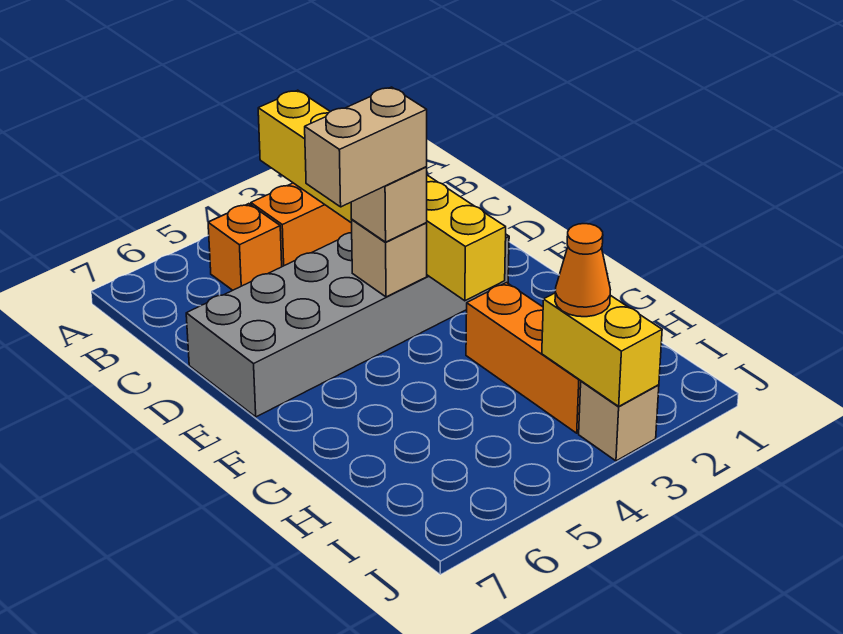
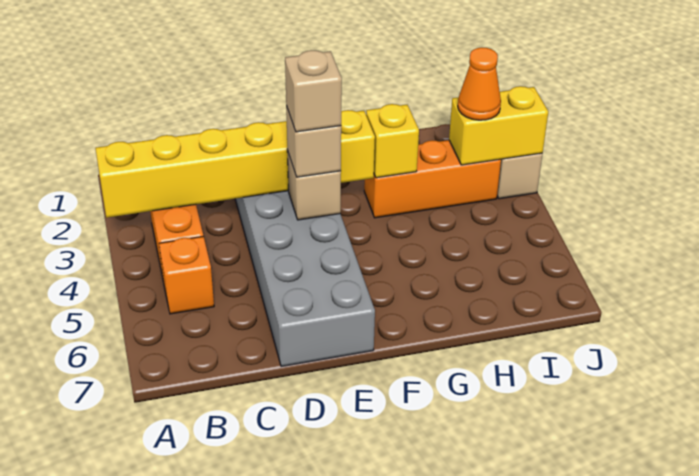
tan 1x2 brick [305,87,427,207] -> tan 1x1 brick [285,50,342,132]
none -> yellow 1x1 brick [366,104,419,178]

